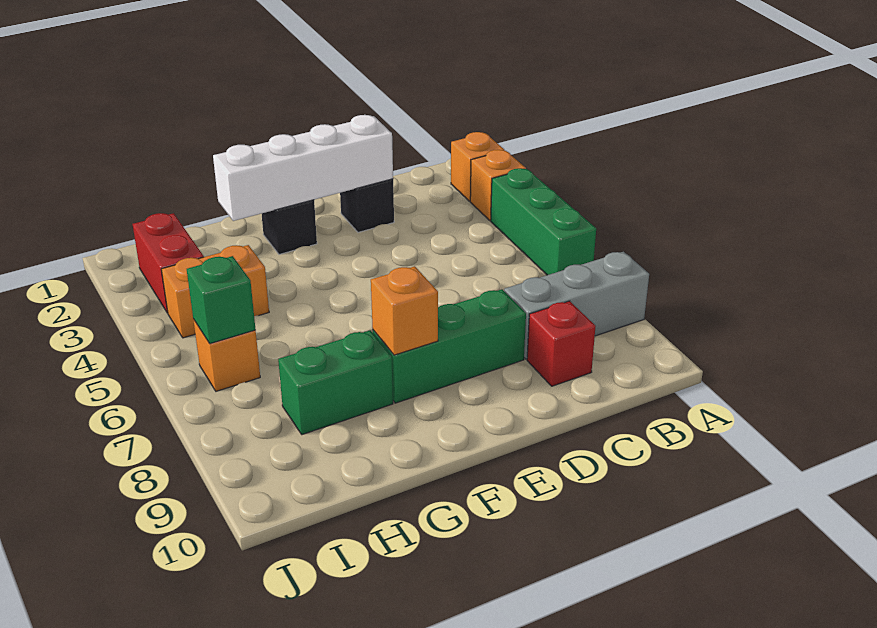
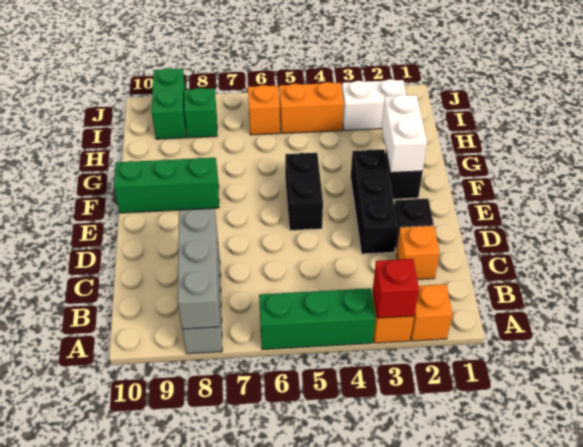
none -> grey 1x3 brick [178,209,220,329]
red 1x1 brick [527,301,596,386] -> red 1x1 brick moved to [373,259,419,318]
white 1x4 brick [213,115,393,221] -> white 1x2 brick [382,95,427,173]
none -> black 1x3 brick [351,149,398,254]
green 1x3 brick [373,289,526,403] -> green 1x3 brick turned to [114,158,219,213]
none -> black 1x2 brick [285,153,323,231]
orange 1x1 brick [371,266,438,355] -> orange 1x1 brick moved to [396,226,440,279]
green 1x2 brick [278,330,393,435] -> green 1x2 brick moved to [152,68,186,139]
orange 1x2 brick [161,245,269,338] -> orange 1x2 brick turned to [279,82,344,133]
red 1x2 brick [133,213,204,313] -> white 1x2 brick [342,79,407,130]
green 1x1 brick [187,256,256,344] -> green 1x1 brick moved to [184,88,217,138]

